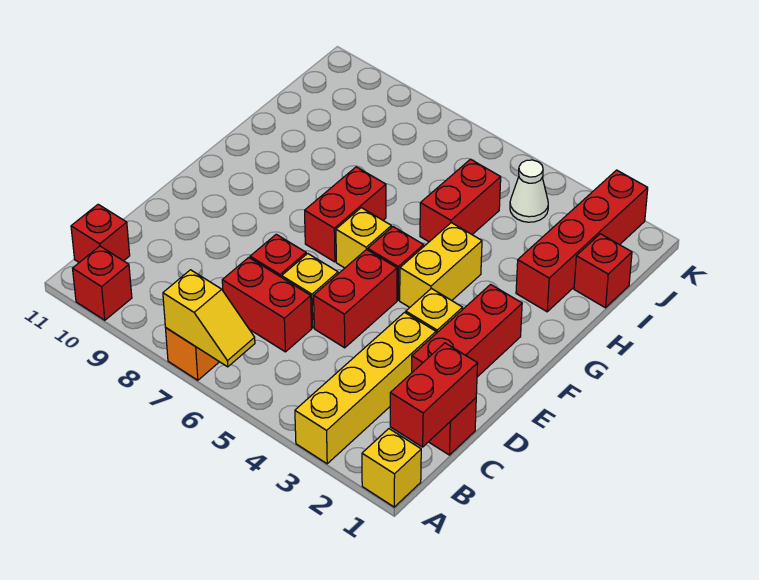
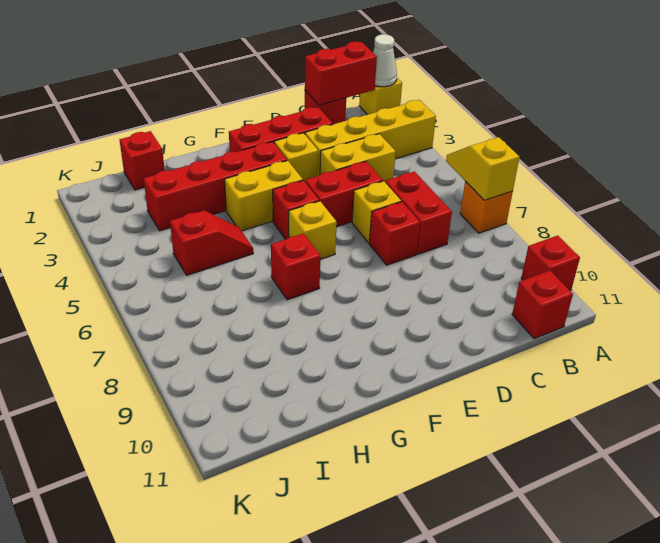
none -> yellow 1x2 brick [320,134,396,182]
red 1x2 brick [305,167,386,262] -> red 1x1 brick [271,234,320,300]
red 1x4 brick [516,170,648,312] -> red 1x4 brick moved to [144,142,287,231]
red 1x2 brick [420,159,501,242] -> red 1x2 slope [170,210,253,275]
white 1x1 cone [510,160,548,222] -> white 1x1 cone moved to [373,34,397,87]

